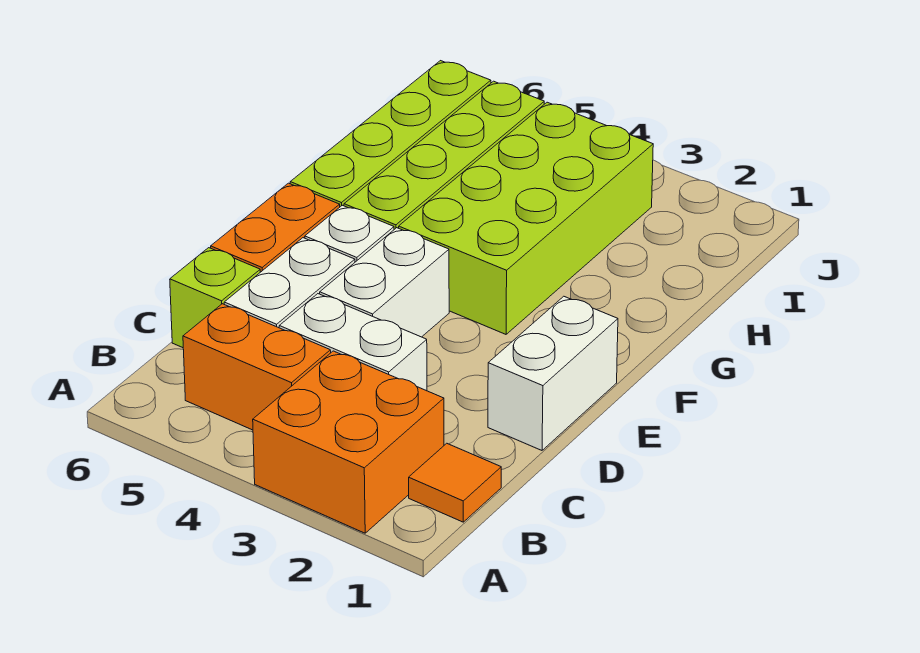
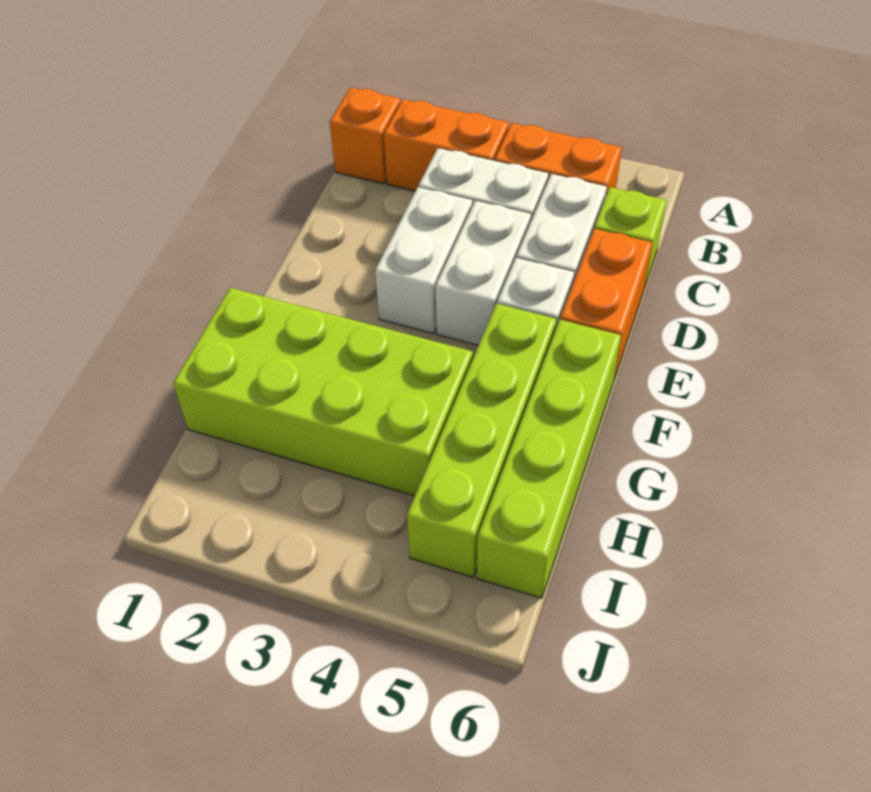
orange 2x2 brick [253,351,444,533] -> orange 1x2 brick [384,99,509,191]
orange 1x1 tile [409,443,501,522] -> orange 1x1 brick [330,87,400,184]
white 1x2 brick [488,296,618,450] -> white 1x2 brick moved to [375,187,472,334]
lime 2x4 brick [399,102,653,334] -> lime 2x4 brick turned to [173,288,473,496]

